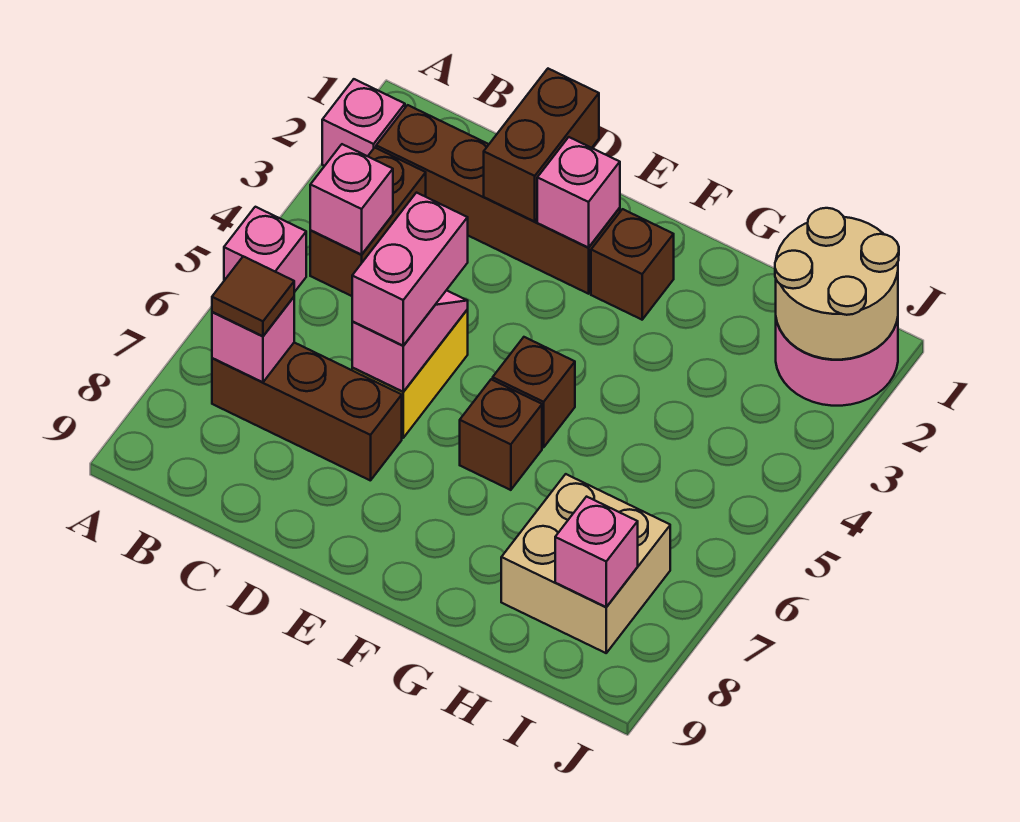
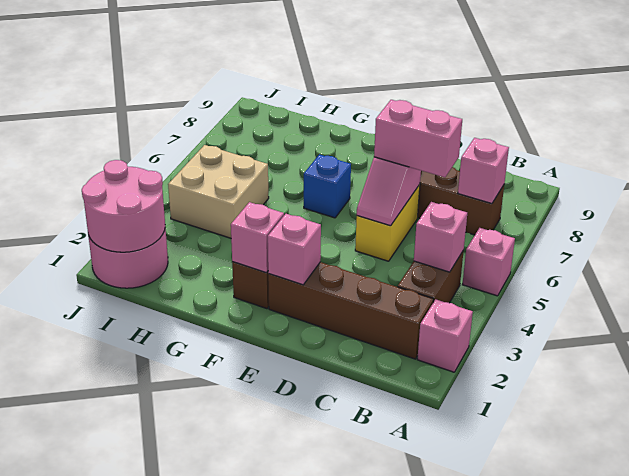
brown 1x1 tile [212,256,294,336] -> none
brown 1x2 brick [484,69,599,221] -> none
pink 1x2 brick [352,193,468,346] -> pink 1x2 brick turned to [374,100,462,177]
brown 1x1 brick [493,337,575,447] -> none
brown 1x1 brick [460,380,542,490] -> blue 1x1 brick [304,154,351,218]
tan 2x2 brick [501,474,670,653] -> tan 2x2 brick moved to [168,145,269,238]
tan 2x2 round brick [775,208,899,360] -> pink 2x2 round brick [82,160,165,252]
pink 1x1 brick [555,497,638,607] -> pink 1x1 brick moved to [231,202,284,273]

